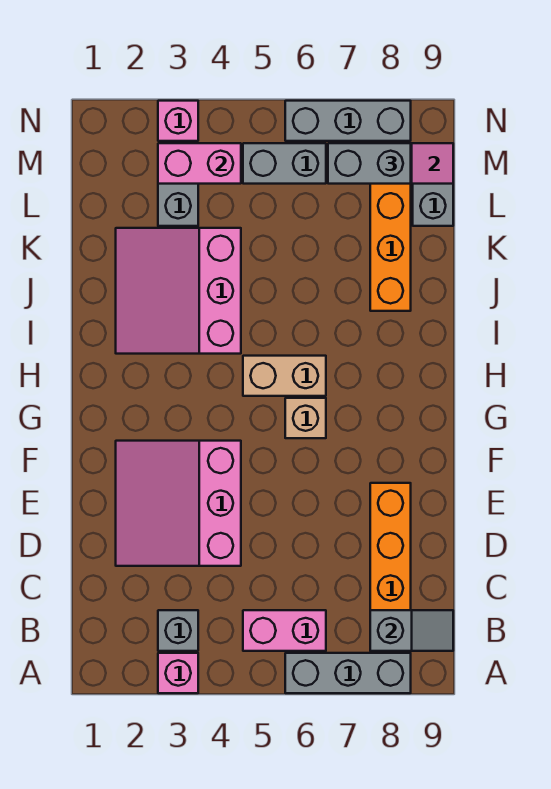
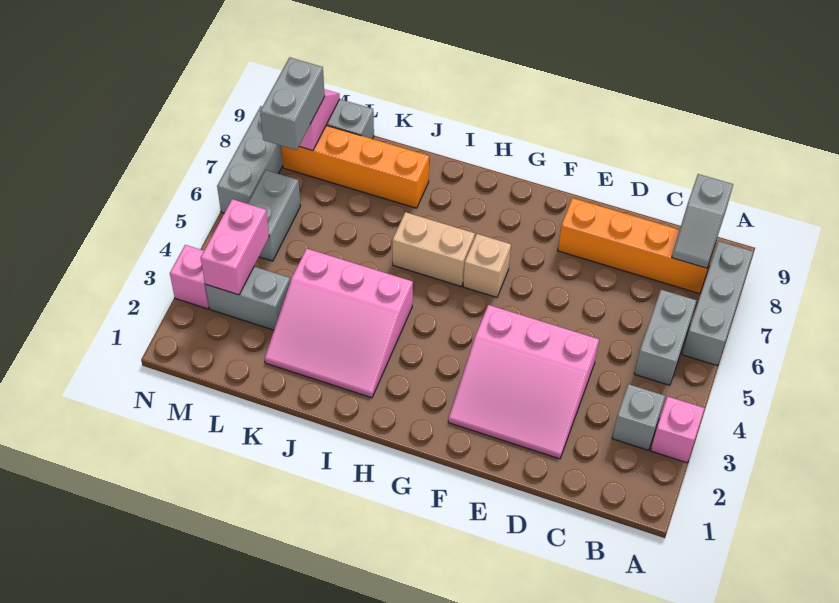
pink 1x2 brick [243,610,326,651] -> grey 1x2 brick [634,290,697,385]
grey 1x2 slope [370,610,453,651] -> grey 1x2 slope turned to [672,174,733,268]
tan 1x2 brick [243,356,326,396] -> tan 1x2 brick turned to [392,212,475,286]

